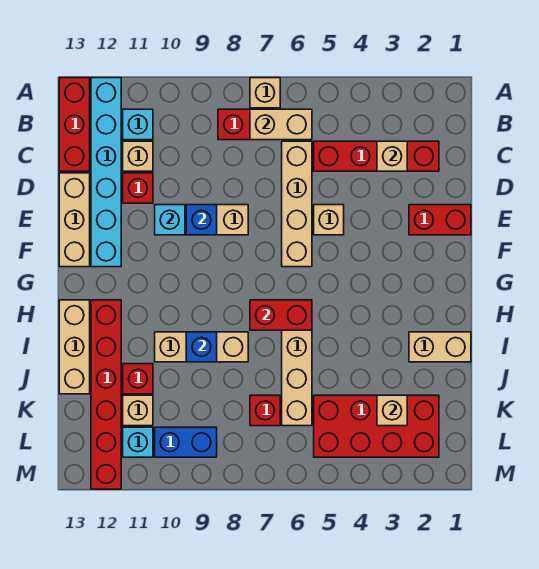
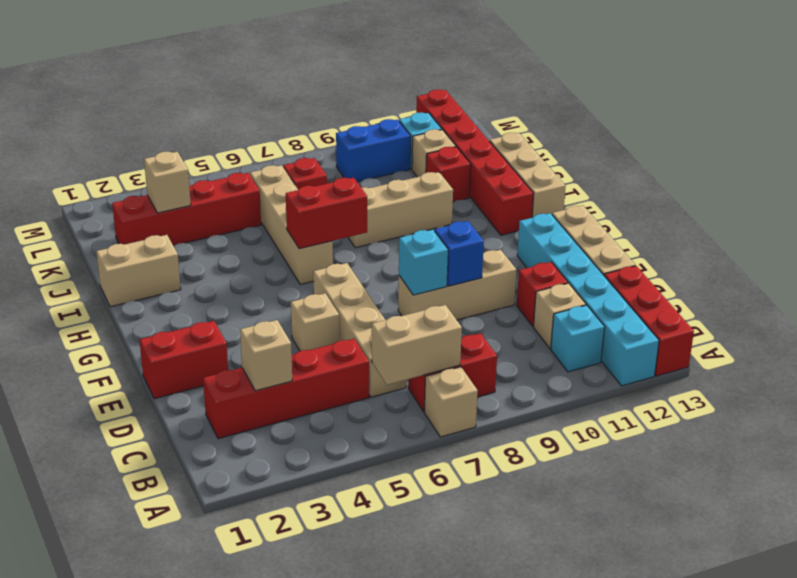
cyan 1x1 brick [155,205,185,235] -> cyan 1x1 brick moved to [399,230,448,295]
blue 1x1 brick [186,332,217,362] -> none
red 2x4 brick [314,395,439,457] -> red 1x4 brick [112,173,261,246]

